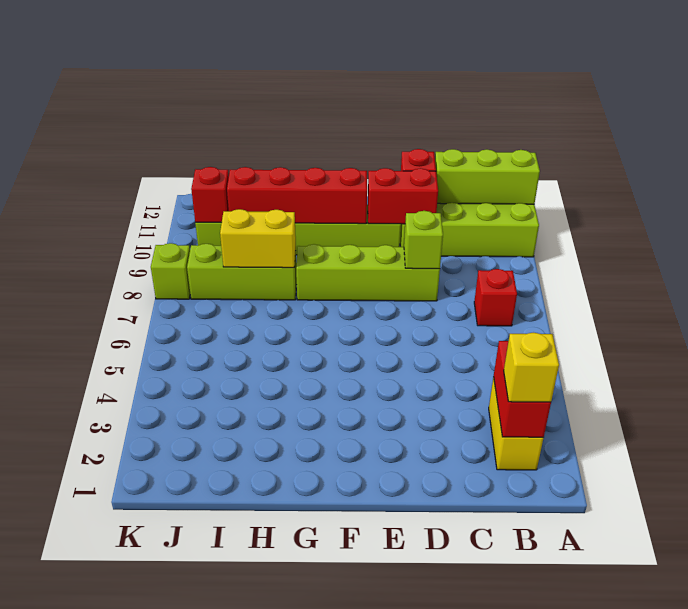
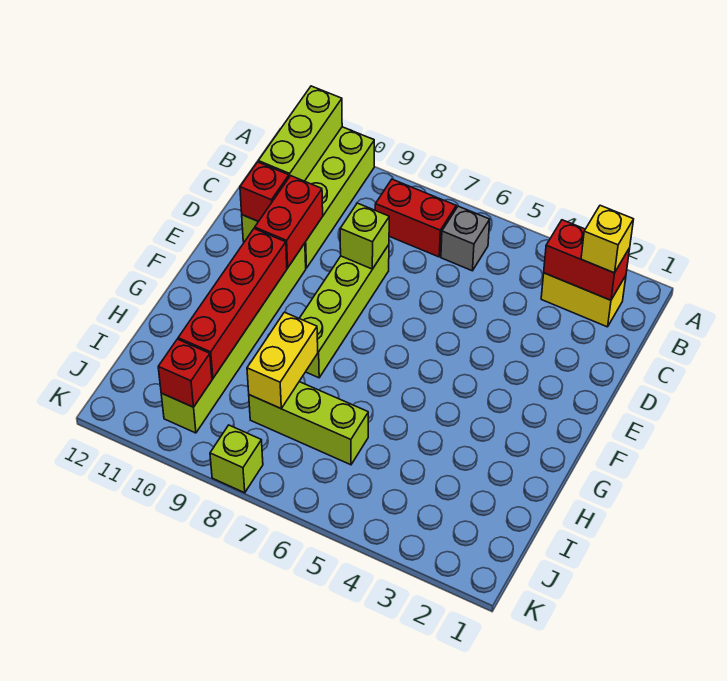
none -> grey 1x1 brick [441,206,490,271]
red 1x1 brick [474,269,517,326] -> red 1x2 brick [375,179,456,257]
lime 1x3 brick [187,244,297,300] -> lime 1x3 brick turned to [249,382,368,465]

